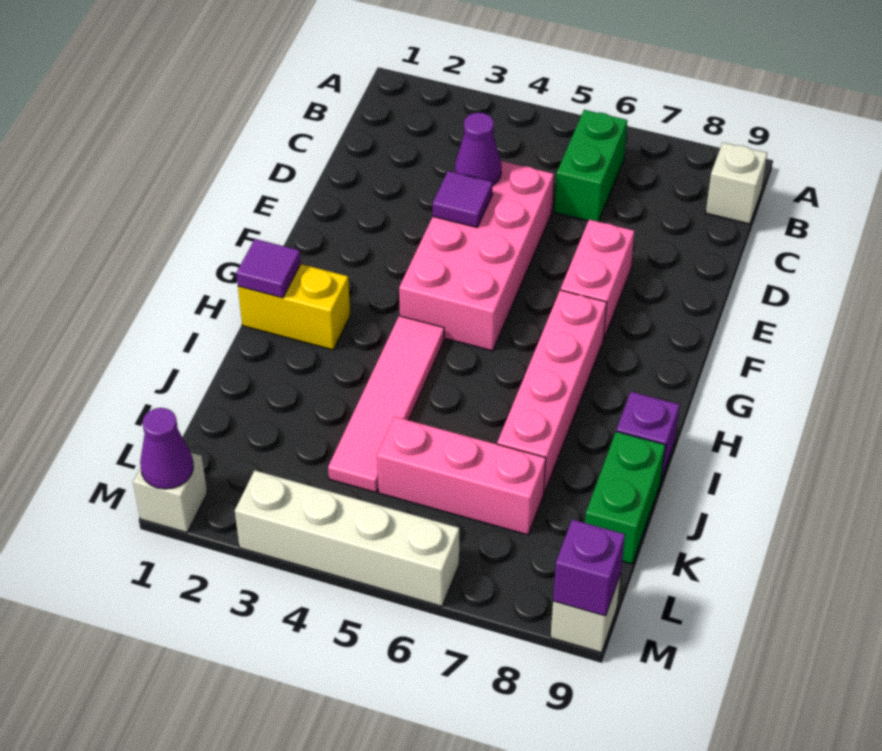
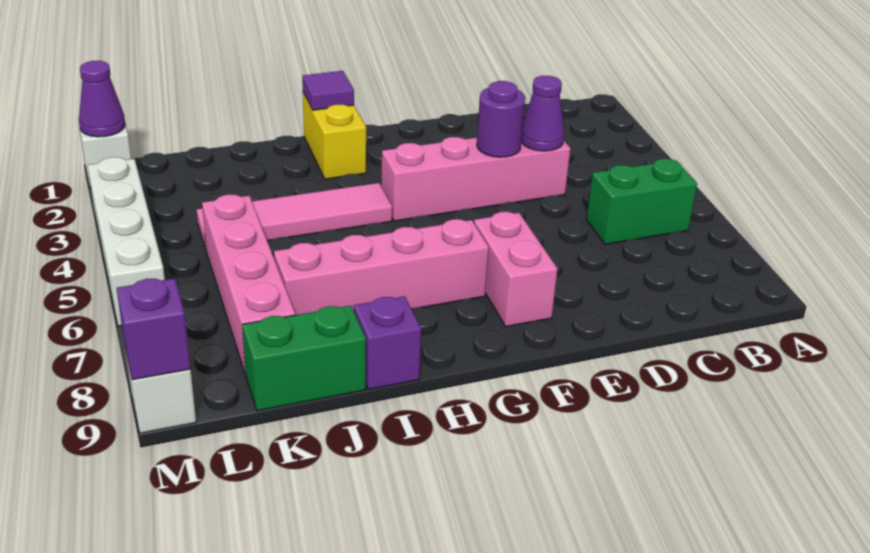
white 1x1 brick [706,142,767,224] -> none
pink 2x4 brick [399,161,554,351] -> pink 1x4 brick [381,137,570,221]
purple 1x1 tile [433,171,493,227] -> purple 1x1 round brick [477,81,525,157]
pink 1x2 brick [561,220,635,338] -> pink 1x2 brick turned to [474,212,558,327]
pink 1x3 brick [377,417,546,535] -> pink 1x4 brick [202,195,295,374]

